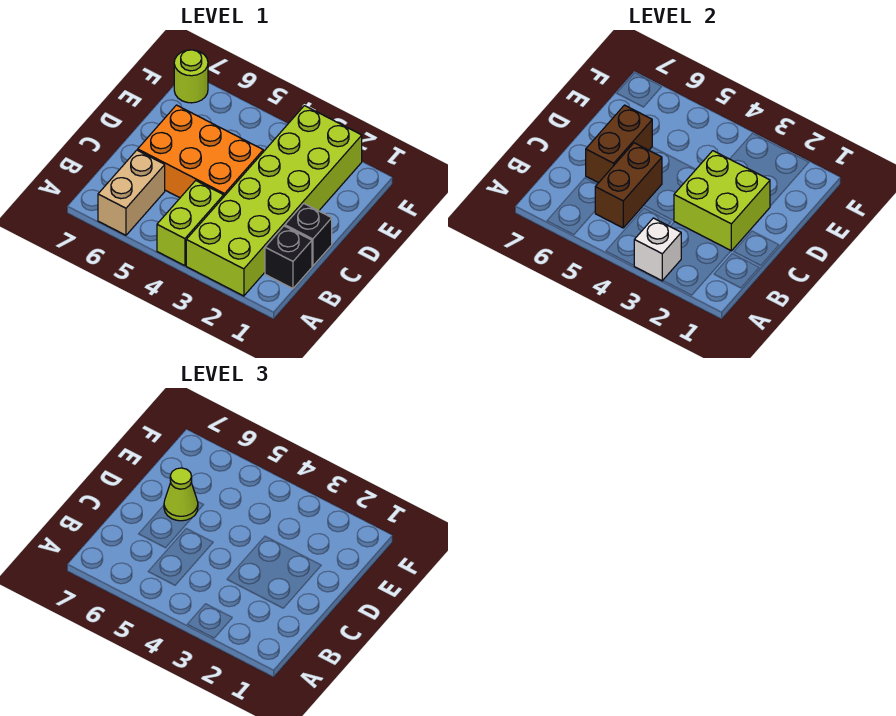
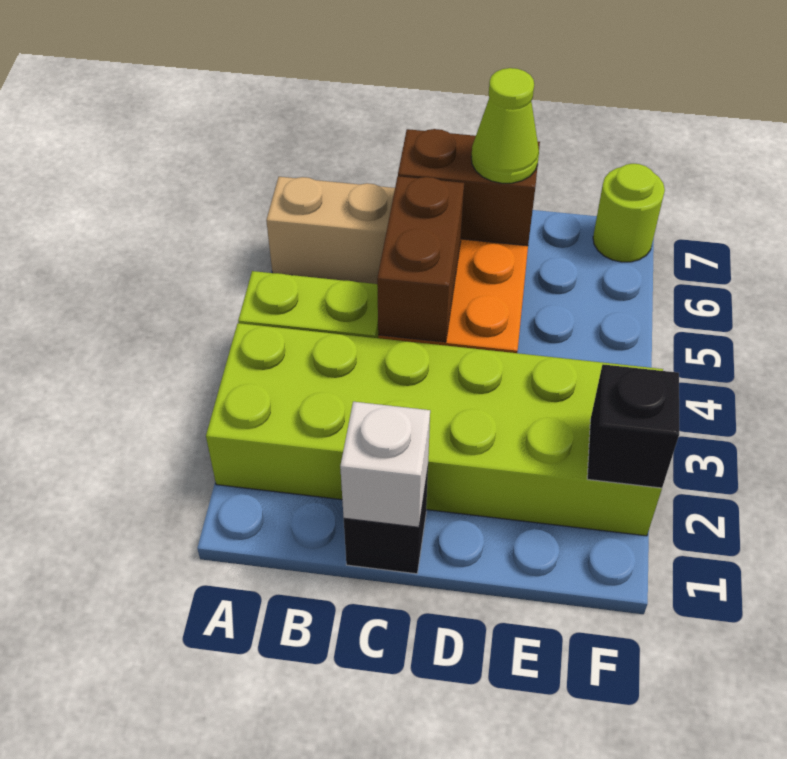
white 1x1 brick [634,218,681,281] -> white 1x1 brick moved to [340,402,430,527]
black 1x1 brick [265,226,312,289] -> black 1x1 brick moved to [587,364,679,488]
brown 1x2 brick [595,143,662,228] -> brown 1x2 brick turned to [377,176,464,342]
lime 2x2 brick [674,151,770,251] -> none

